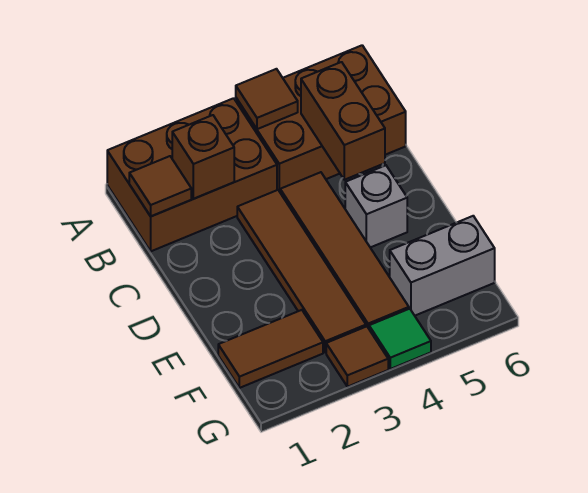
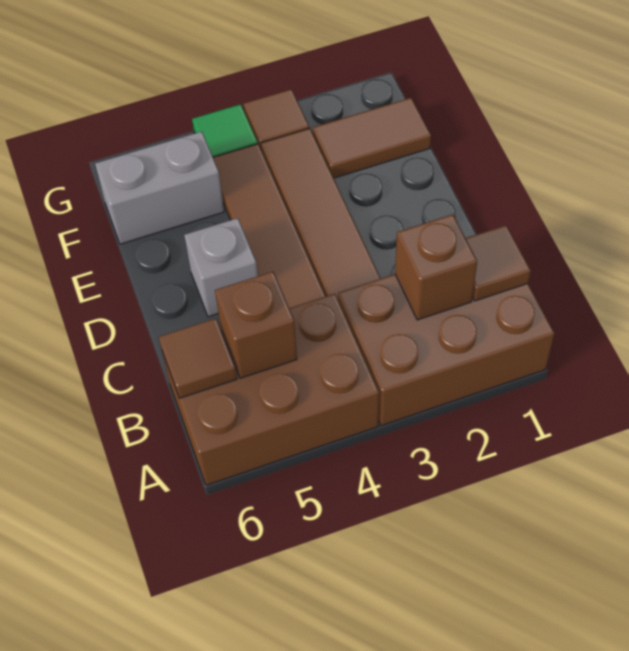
brown 1x1 tile [236,69,298,129] -> brown 1x1 tile moved to [159,318,237,398]
brown 1x2 brick [301,62,385,180] -> brown 1x1 brick [215,272,297,378]

